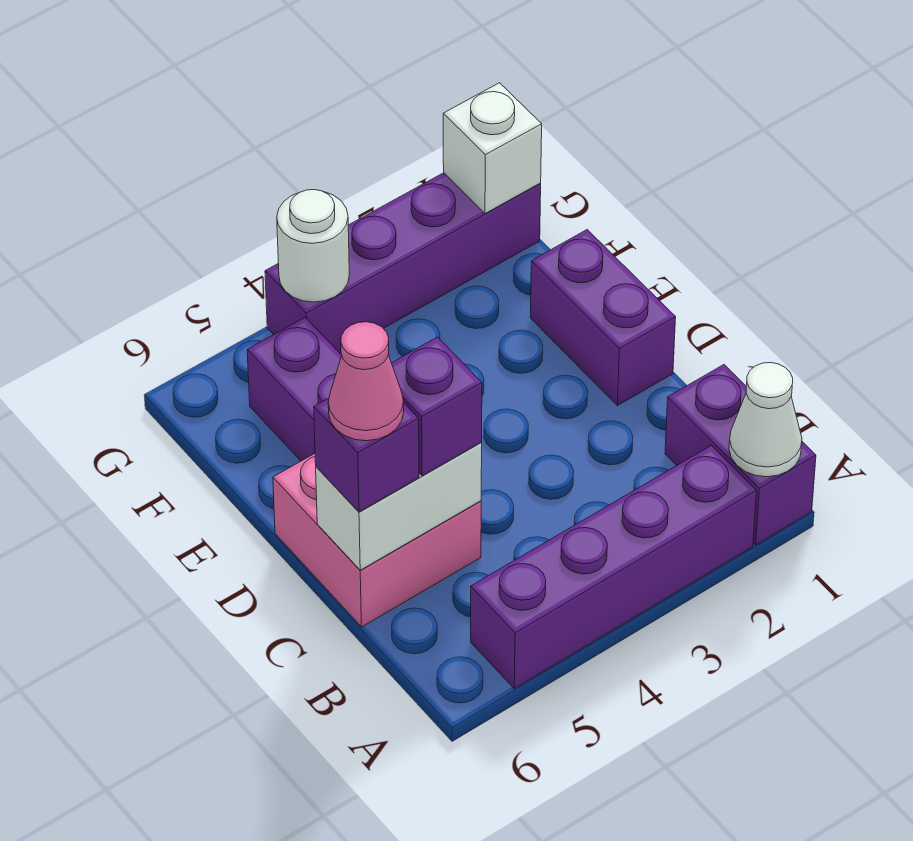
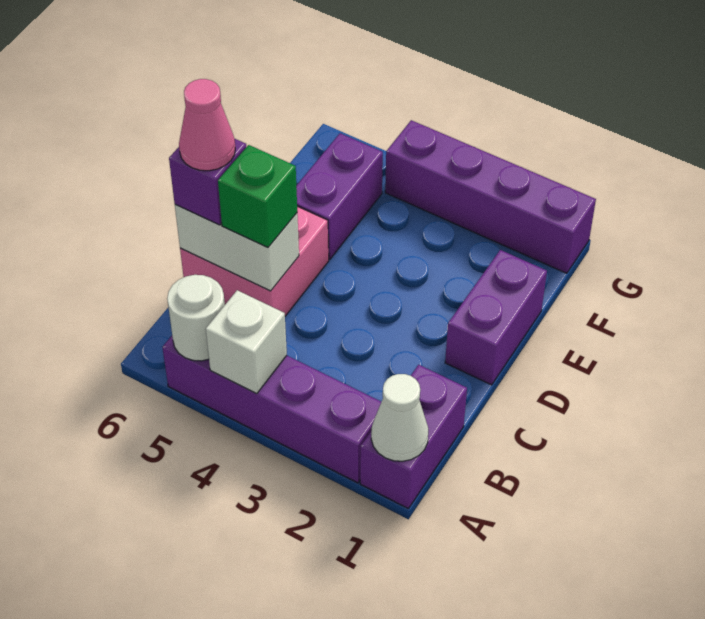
purple 1x1 brick [392,337,482,476] -> green 1x1 brick [218,145,297,247]
white 1x1 brick [443,83,542,213] -> white 1x1 brick moved to [206,290,287,394]
white 1x1 round brick [277,190,349,302] -> white 1x1 round brick moved to [167,275,225,361]

